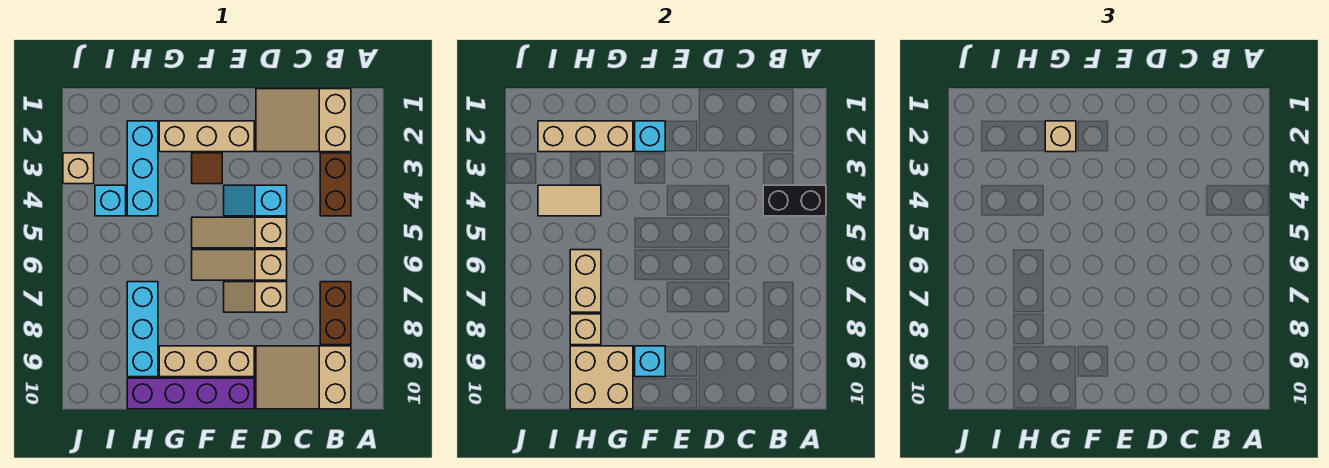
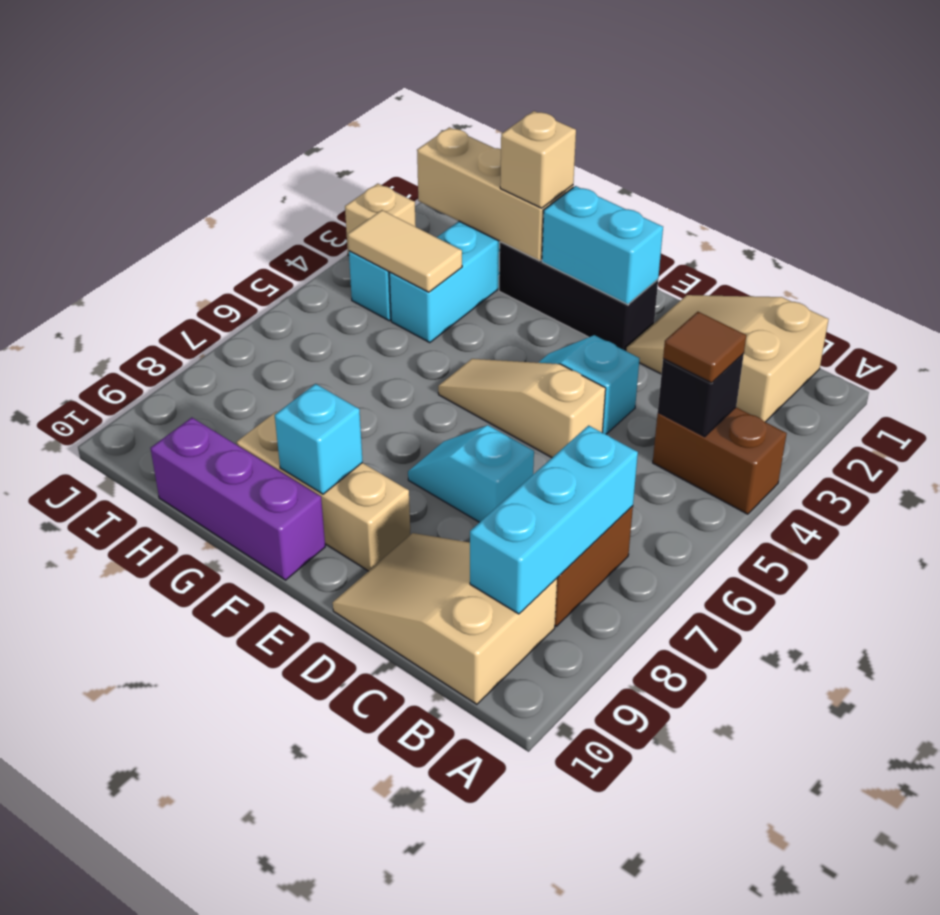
black 1x2 brick [763,185,826,216] -> black 1x1 brick [658,353,744,437]
brown 1x2 brick [320,153,351,216] -> brown 1x2 brick turned to [653,407,787,514]
tan 1x3 slope [192,250,287,280] -> none
tan 1x2 slope [224,282,287,312] -> cyan 1x2 slope [408,425,534,522]
tan 1x3 brick [159,121,254,152] -> black 1x3 brick [499,242,658,351]
purple 1x4 brick [127,378,254,409] -> purple 1x3 brick [150,418,325,580]
cyan 1x1 brick [635,121,665,152] -> cyan 1x2 brick [542,186,663,305]
brown 1x1 tile [192,153,222,184] -> brown 1x1 tile moved to [663,312,746,383]
tan 2x2 brick [570,346,633,409] -> none
tan 1x2 brick [570,250,601,312] -> none
cyan 1x3 brick [127,282,158,377] -> cyan 1x3 brick moved to [470,426,638,614]
tan 1x1 brick [570,314,601,345] -> none

